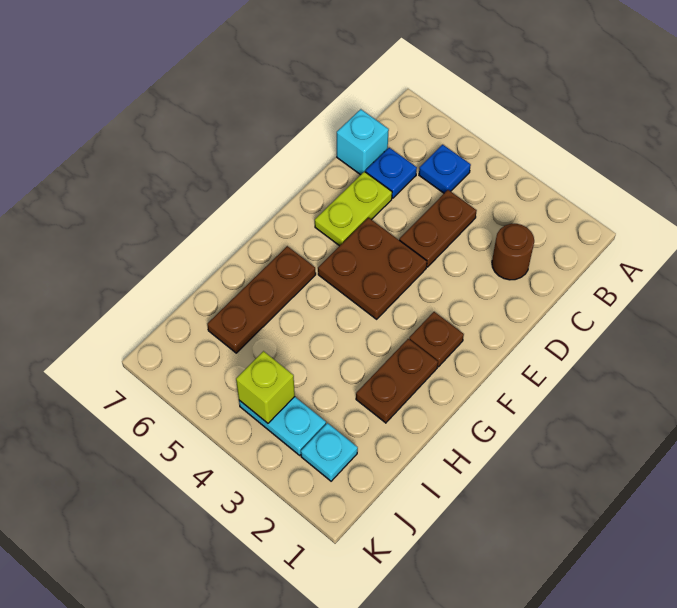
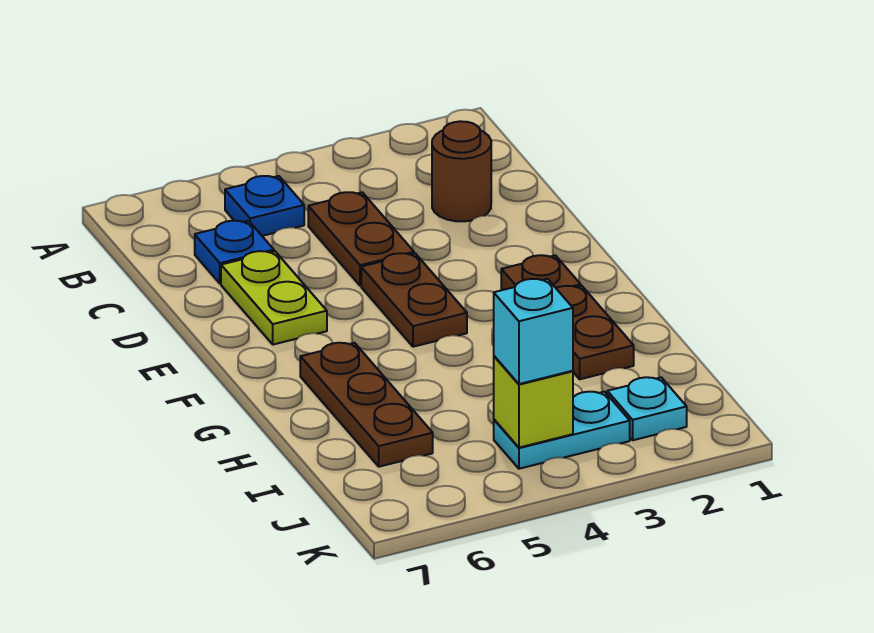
cyan 1x1 brick [337,109,389,175] -> cyan 1x1 brick moved to [494,279,573,384]
brown 2x2 plate [318,218,427,319] -> brown 1x2 plate [361,253,467,347]

